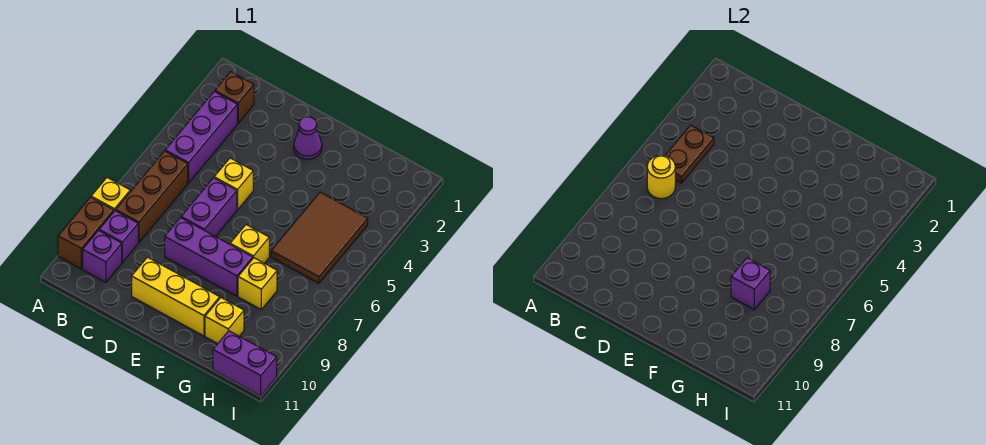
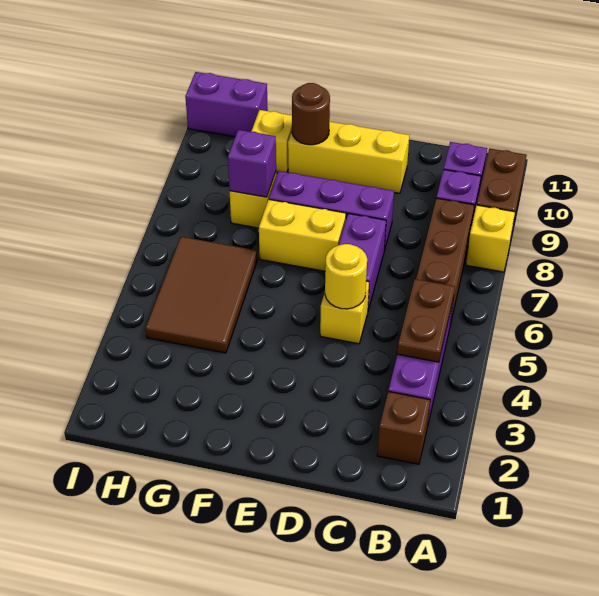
yellow 1x1 round brick [647,155,675,199] -> yellow 1x1 round brick moved to [325,244,367,309]
purple 1x1 cone [294,117,322,159] -> none
yellow 1x1 brick [230,225,269,263] -> yellow 1x2 brick [259,199,346,271]
none -> brown 1x1 round brick [292,83,330,145]

